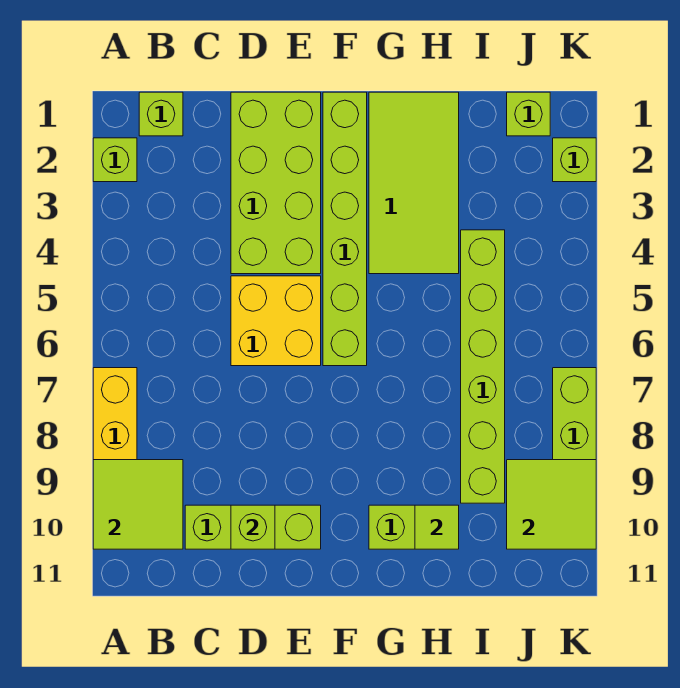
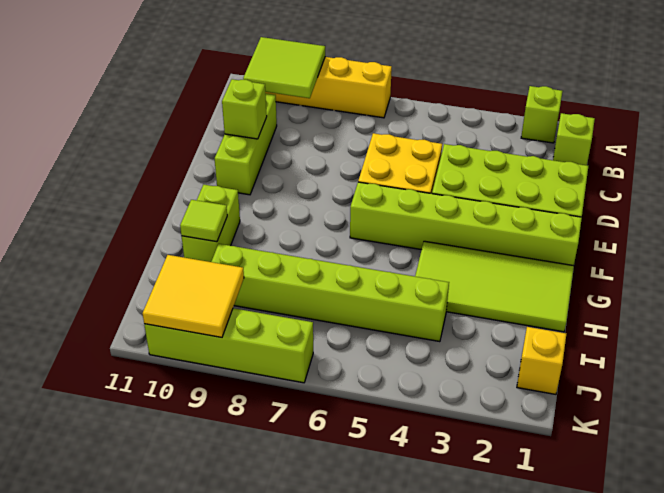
lime 1x1 brick [507,92,550,136] -> yellow 1x1 brick [517,327,566,394]
lime 2x2 tile [507,460,596,549] -> yellow 2x2 tile [143,255,244,337]
lime 1x1 brick [553,138,596,182] -> none

